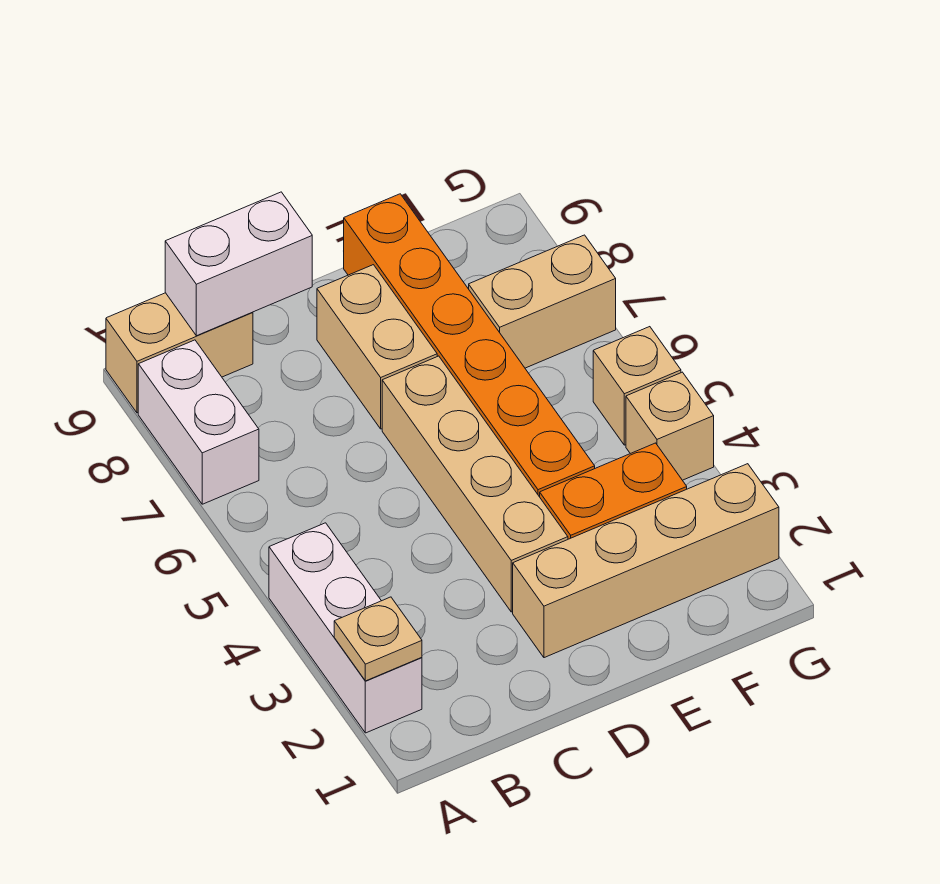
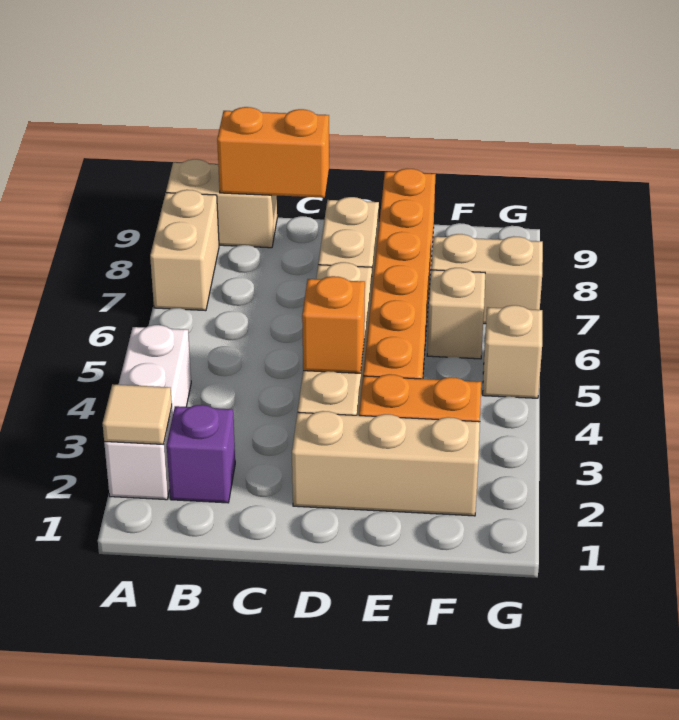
tan 1x1 plate [334,597,422,681] -> tan 1x1 tile [103,384,172,445]
white 1x2 brick [138,340,259,504] -> tan 1x2 brick [150,190,219,311]
none -> purple 1x1 brick [167,405,235,503]
white 1x2 brick [165,192,312,336] -> orange 1x2 brick [217,107,329,198]
tan 1x4 brick [513,464,779,658] -> tan 1x3 brick [292,411,480,516]
none -> orange 1x1 brick [302,276,365,373]
tan 1x1 brick [626,372,714,480] -> tan 1x1 brick moved to [427,268,485,359]

